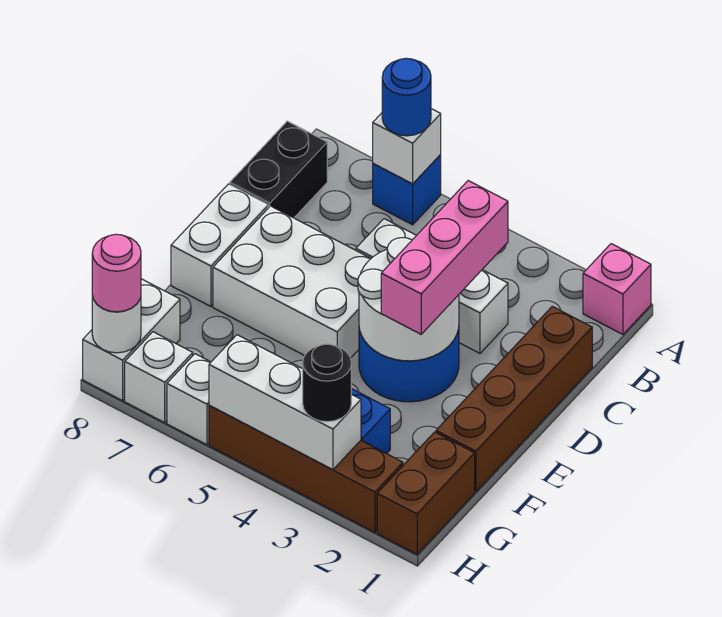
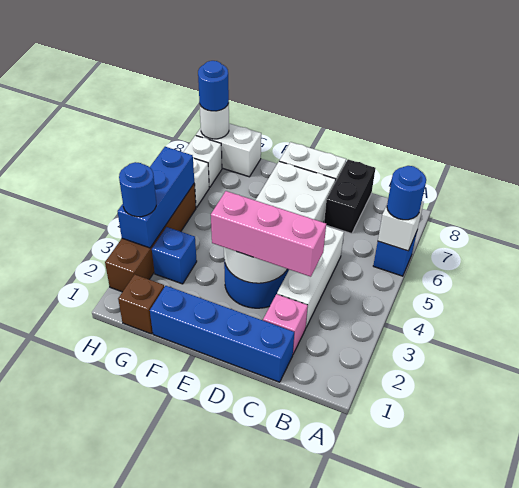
pink 1x1 brick [583,244,651,334] -> pink 1x1 brick moved to [263,294,308,354]
black 1x2 brick [230,121,327,218] -> black 1x2 brick turned to [324,159,375,234]
brown 1x4 brick [436,306,592,492] -> blue 1x4 brick [150,286,294,382]
brown 1x2 brick [377,432,475,554] -> brown 1x1 brick [118,274,164,334]
white 1x3 brick [209,335,361,470] -> blue 1x3 brick [118,147,194,248]
black 1x1 round brick [303,344,351,422] -> blue 1x1 round brick [119,162,156,217]
pink 1x1 round brick [92,234,141,312] -> blue 1x1 round brick [198,61,229,111]

